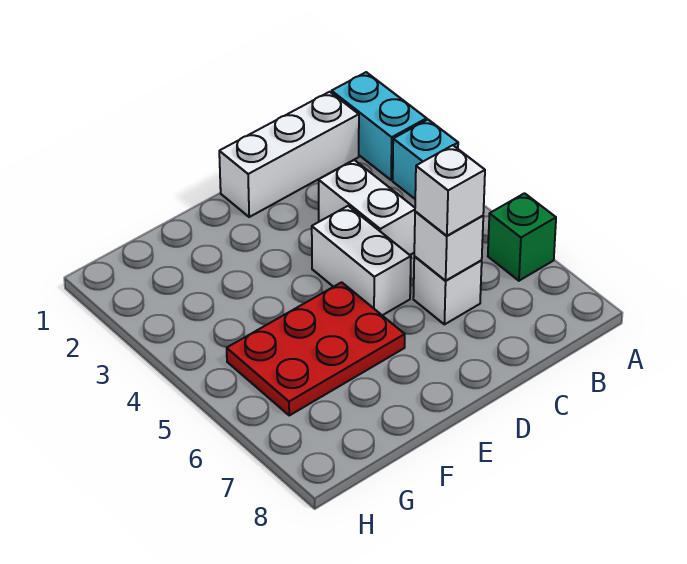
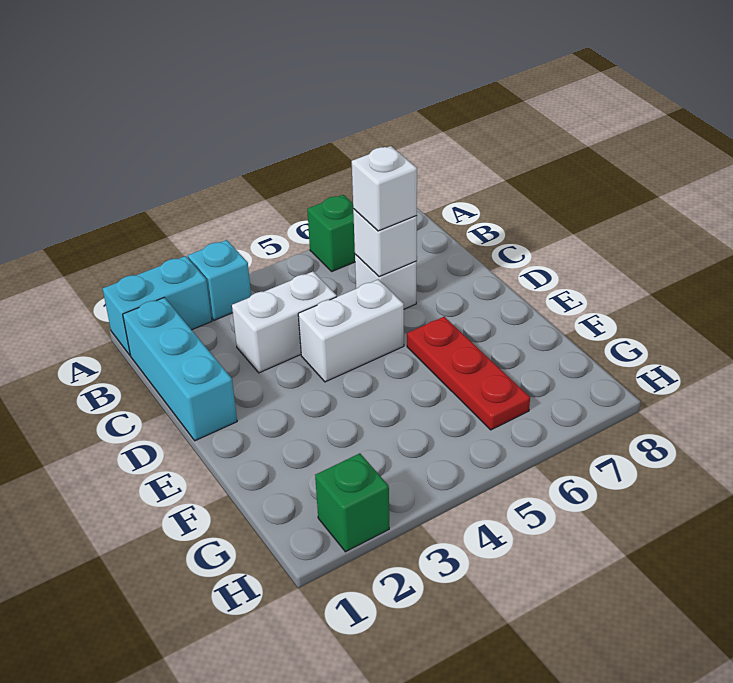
white 1x3 brick [219,92,359,217] -> cyan 1x3 brick [123,297,237,441]
red 2x3 plate [227,282,405,415] -> red 1x3 plate [407,317,530,430]
none -> green 1x1 brick [315,453,389,552]

